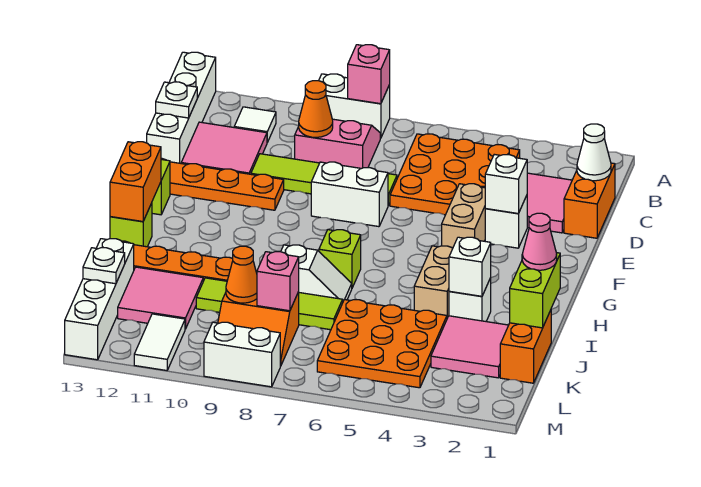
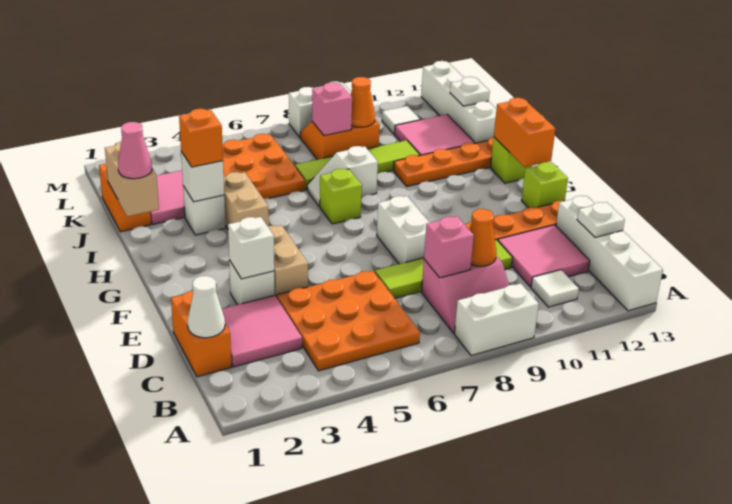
pink 1x1 brick [348,45,390,104] -> pink 1x1 brick moved to [424,216,474,278]
white 1x2 brick [311,162,388,227] -> white 1x2 brick turned to [377,196,430,264]
lime 1x2 brick [510,253,560,328] -> tan 1x2 brick [105,142,159,216]
none -> orange 1x1 brick [179,109,223,167]
white 1x2 tile [134,314,185,371] -> white 1x1 tile [382,106,420,134]

